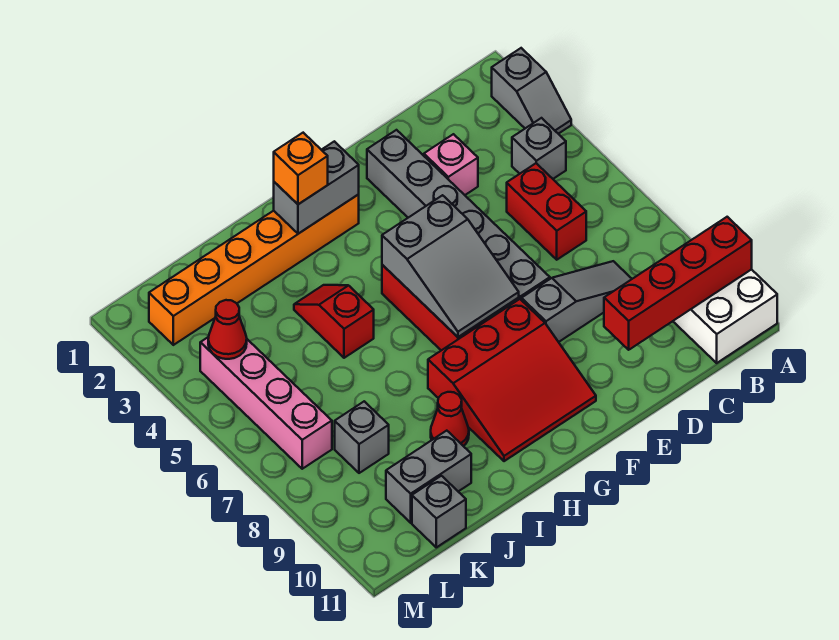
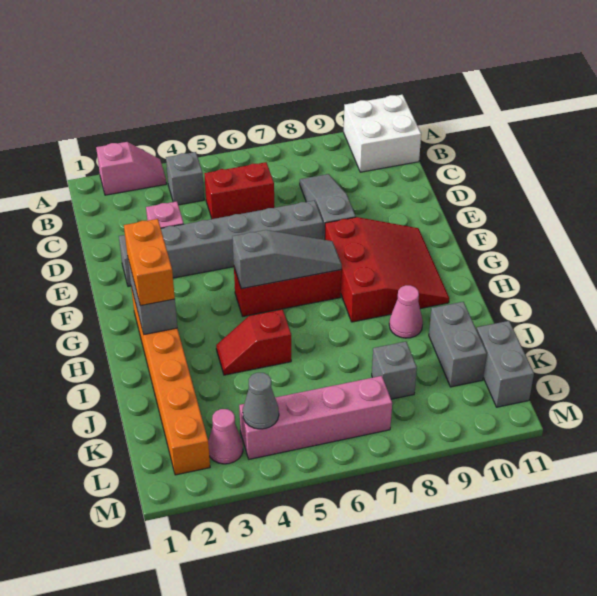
grey 1x2 slope [492,48,571,134] -> pink 1x2 slope [96,142,166,195]
red 1x4 brick [604,217,752,350] -> none
grey 2x3 slope [382,195,519,337] -> grey 1x3 slope [232,230,342,289]
orange 1x1 brick [274,133,328,204] -> orange 1x2 brick [124,219,175,306]
red 1x1 cone [431,392,469,446] -> pink 1x1 cone [389,285,423,338]
grey 1x1 brick [412,476,466,547] -> grey 1x2 brick [477,321,534,407]
none -> pink 1x1 cone [208,409,243,464]
red 1x1 cone [208,300,247,359] -> grey 1x1 cone [243,373,279,429]

